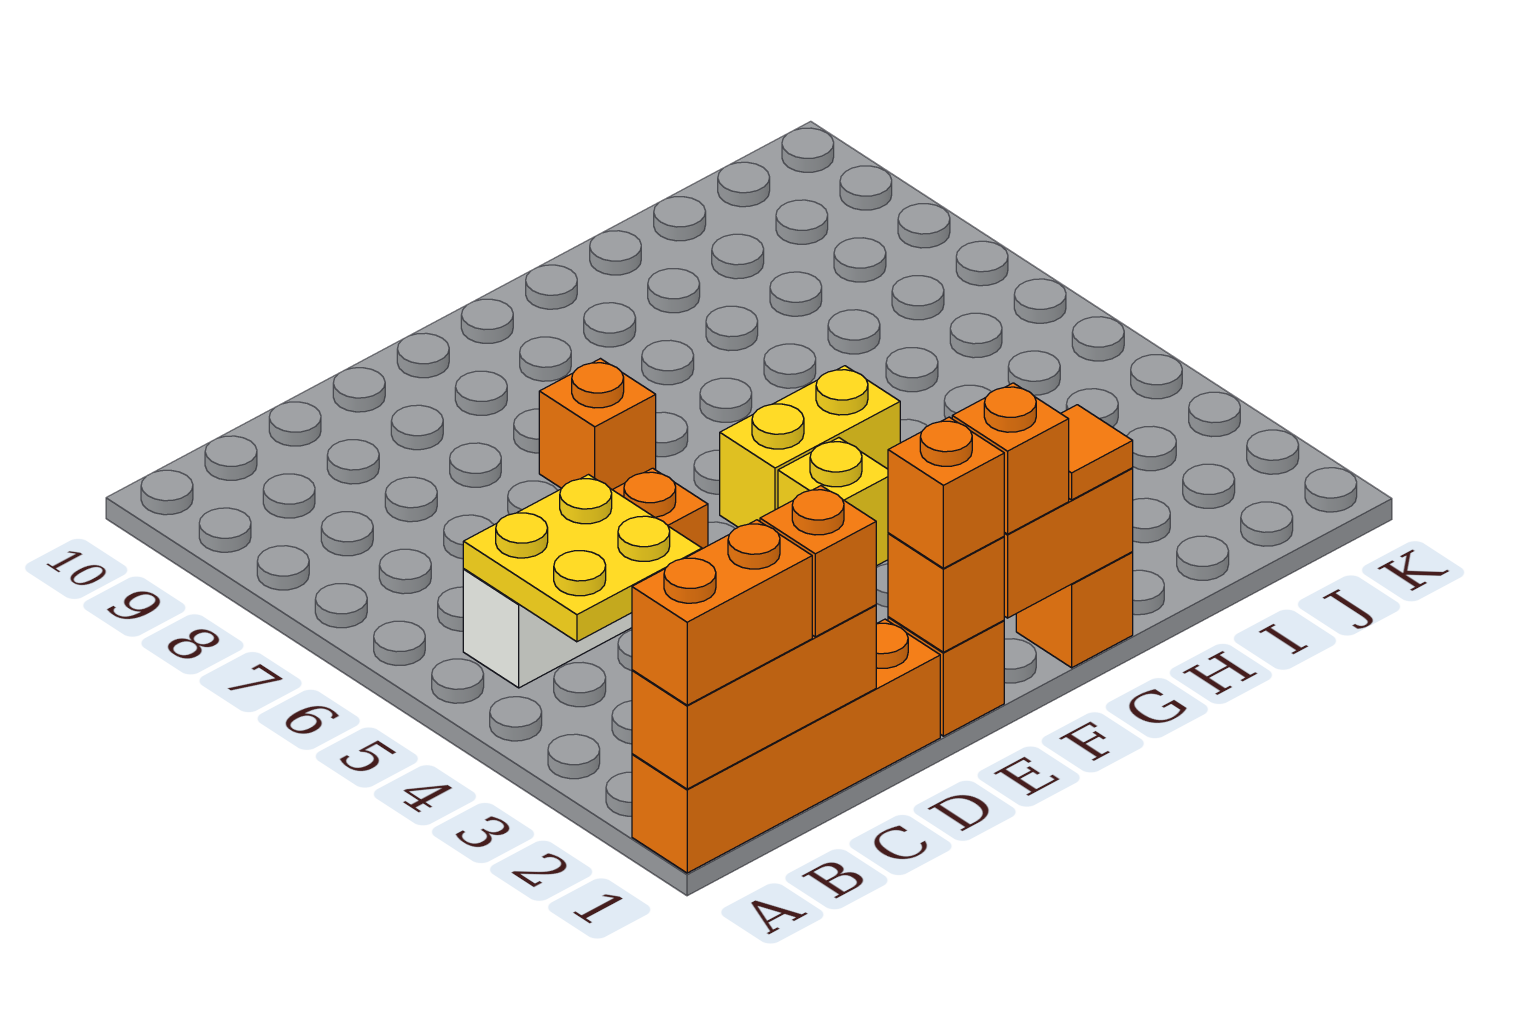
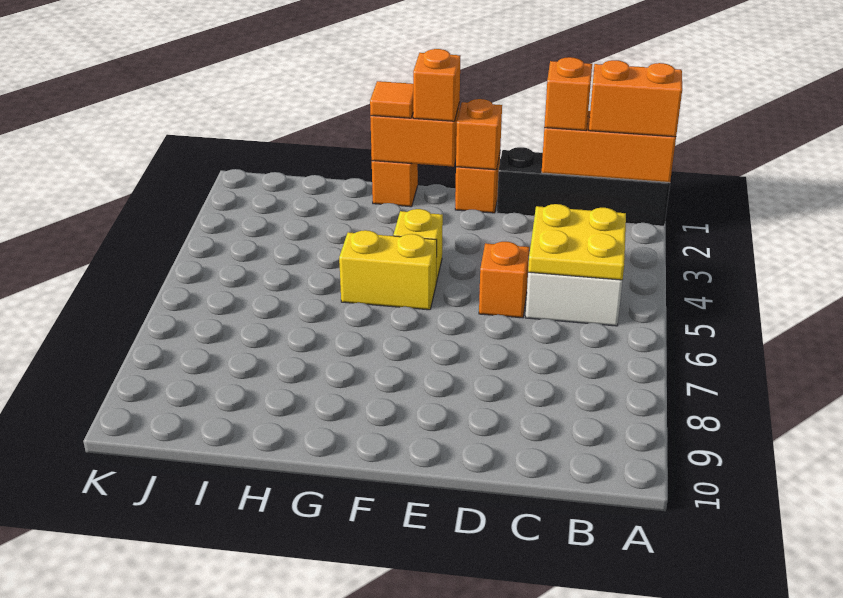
orange 1x4 brick [632,619,940,873] -> black 1x4 brick [497,147,670,226]
orange 1x1 brick [888,417,1004,568] -> none
orange 1x1 brick [539,359,656,490] -> none

